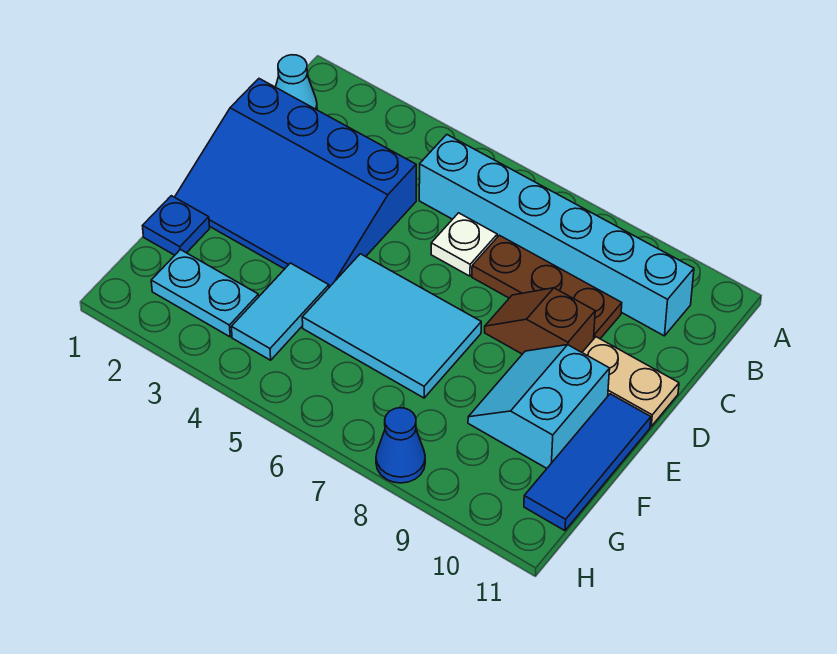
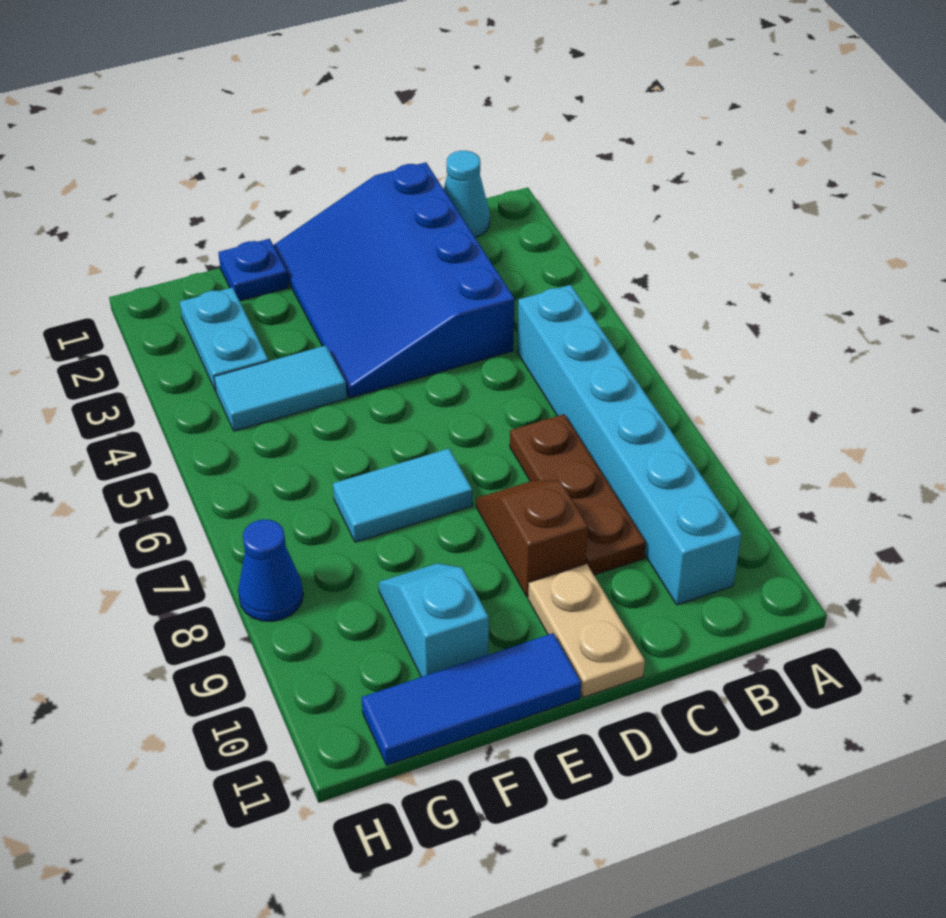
white 1x1 plate [431,213,497,276] -> none
cyan 2x3 tile [302,254,481,398] -> cyan 1x2 tile [333,449,472,542]
cyan 2x2 slope [468,345,610,468] -> cyan 1x2 slope [379,563,489,677]

